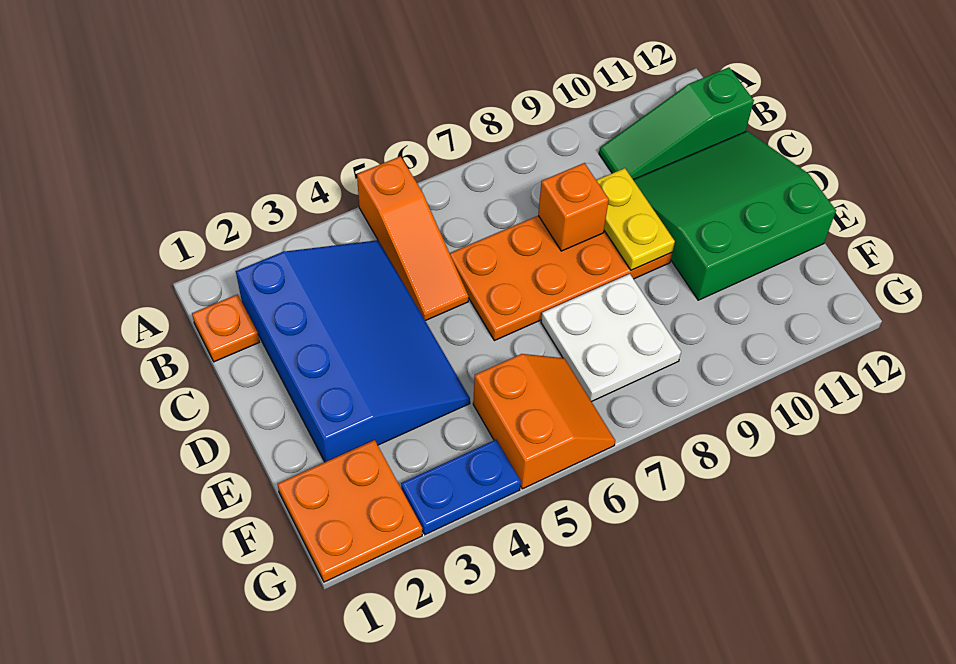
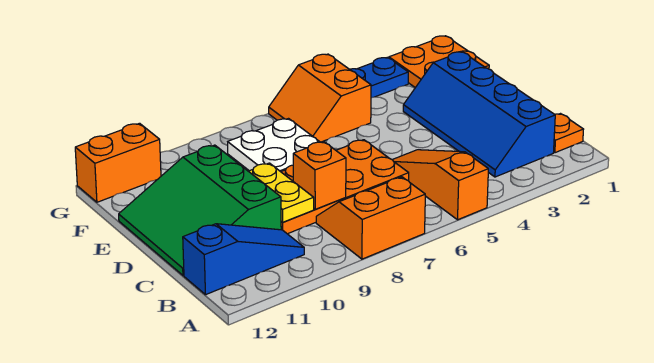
none -> orange 2x2 slope [316,177,425,259]
blue 3x4 slope [236,240,470,462] -> blue 2x4 slope [403,52,555,177]
green 1x3 slope [599,67,754,179] -> blue 1x3 slope [183,224,304,295]
green 3x3 slope [633,131,836,300] -> green 3x3 slope turned to [119,145,281,275]
none -> orange 1x2 brick [75,123,161,202]

